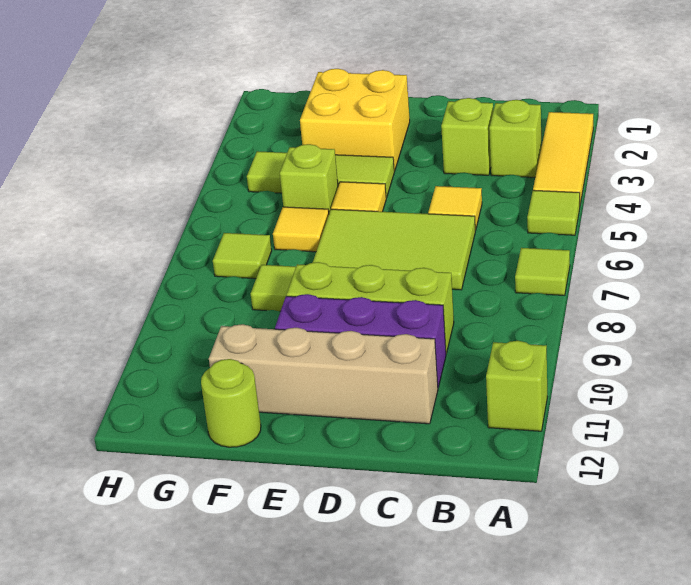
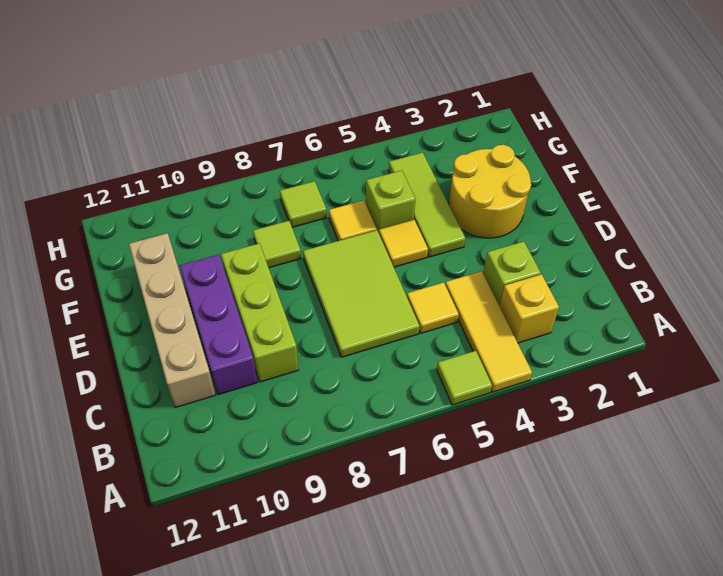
yellow 1x3 tile [533,112,593,204] -> yellow 1x3 tile turned to [445,271,532,392]
lime 1x1 tile [515,248,570,295] -> none
lime 1x1 brick [486,341,547,431] -> none
lime 1x1 brick [489,100,542,177] -> yellow 1x1 brick [500,274,559,343]
yellow 2x2 brick [300,69,410,171] -> yellow 2x2 round brick [449,145,531,238]
lime 1x1 round brick [201,359,261,447] -> none

